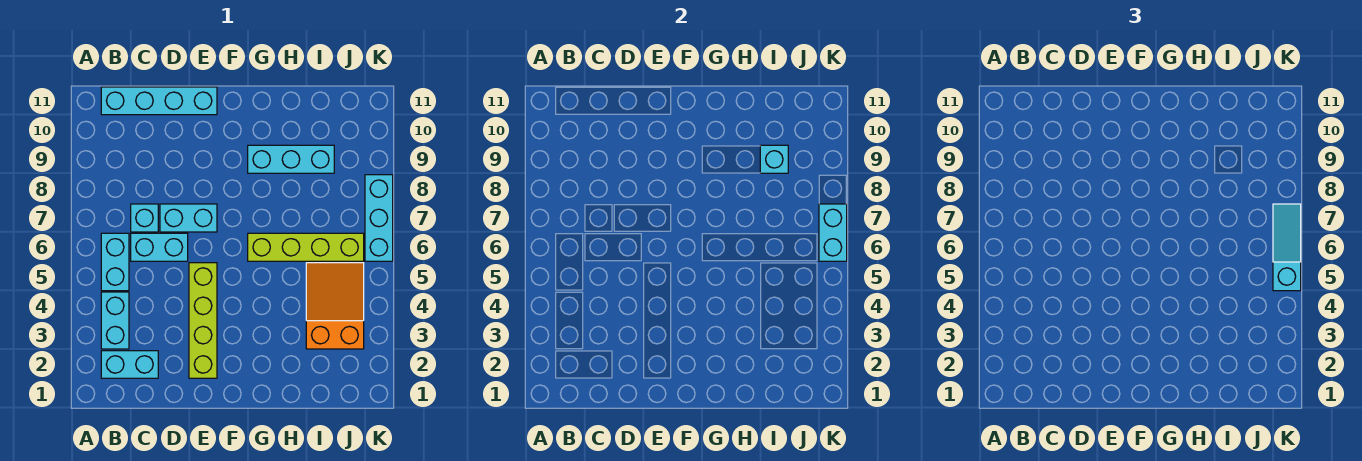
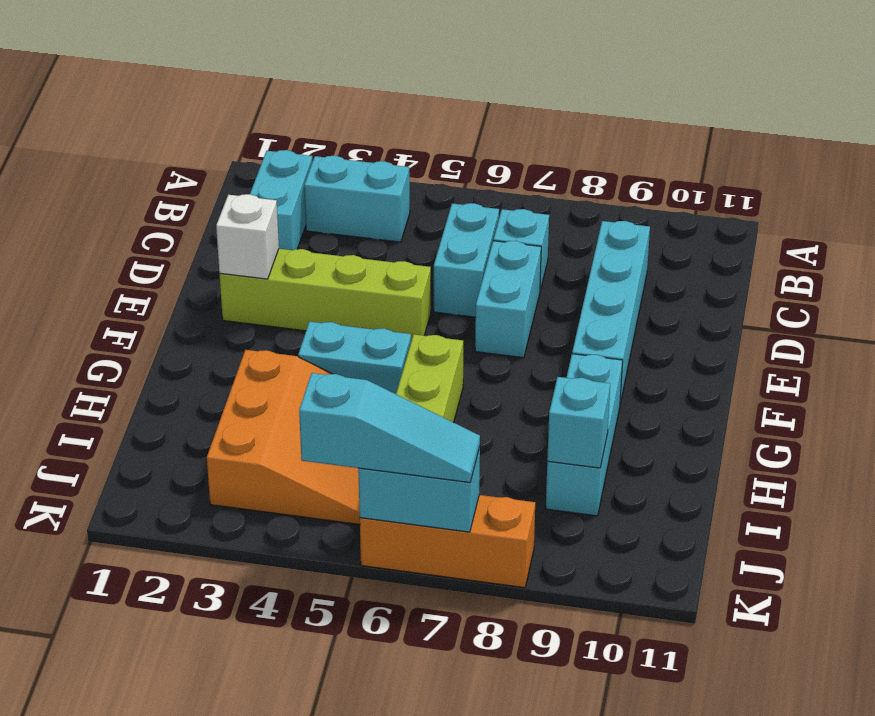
cyan 1x2 brick [101,233,129,291] -> cyan 1x2 brick moved to [298,322,411,394]
cyan 1x4 brick [101,87,217,115] -> cyan 1x4 brick moved to [572,221,650,403]
none -> white 1x1 brick [216,194,279,279]
orange 2x3 slope [306,263,364,349] -> orange 3x3 slope [207,350,360,525]
cyan 1x3 brick [365,175,393,261] -> orange 1x3 brick [360,495,535,588]

